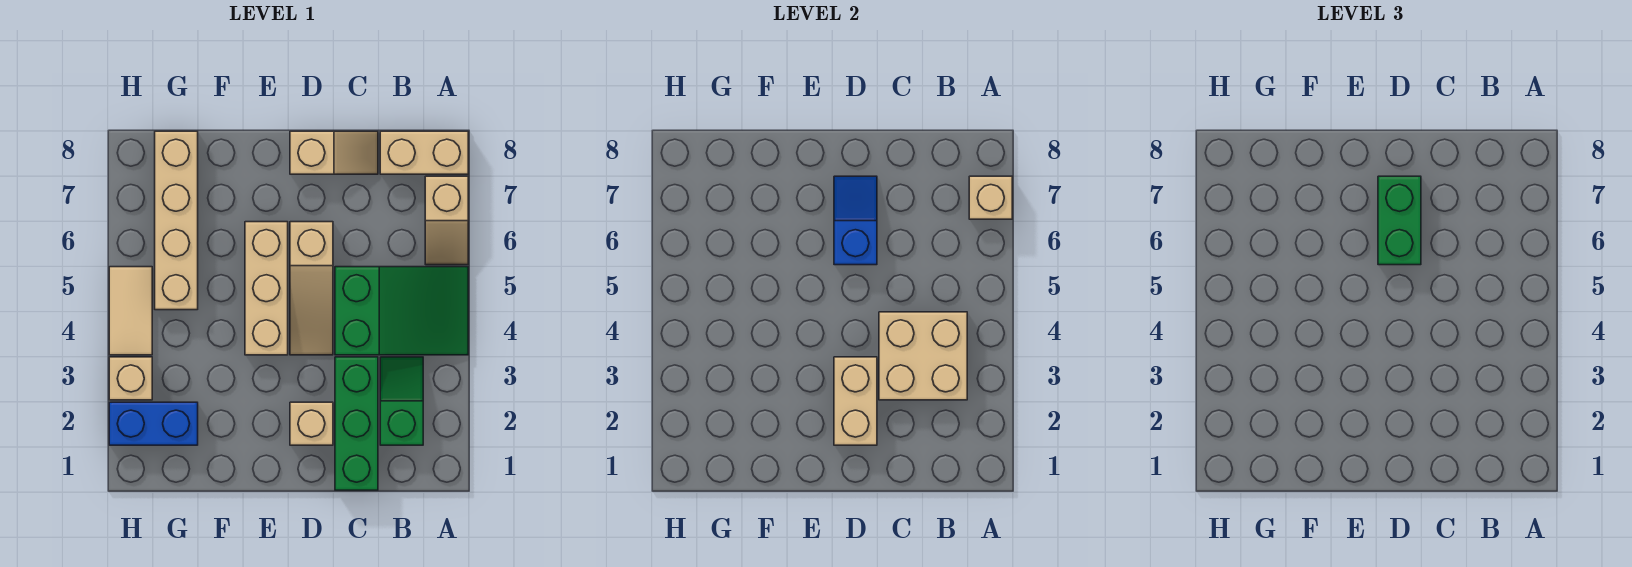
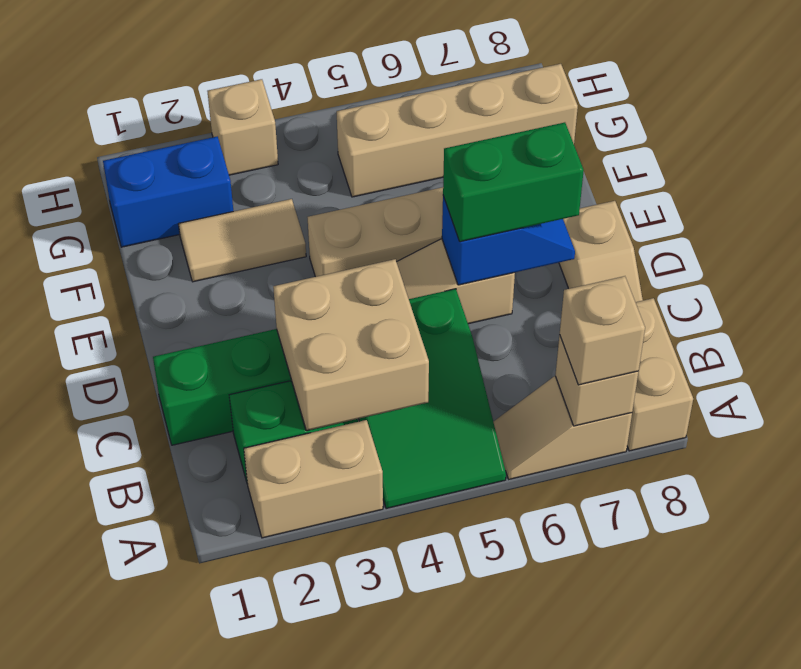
tan 1x1 brick [290,402,333,445] -> tan 1x1 brick moved to [560,276,645,385]
tan 1x2 brick [834,357,877,445] -> tan 1x2 brick moved to [244,420,383,538]
blue 1x2 brick [109,402,198,445] -> blue 1x2 brick turned to [103,136,233,247]
tan 1x2 tile [109,267,152,355] -> tan 1x2 tile moved to [179,199,306,282]

